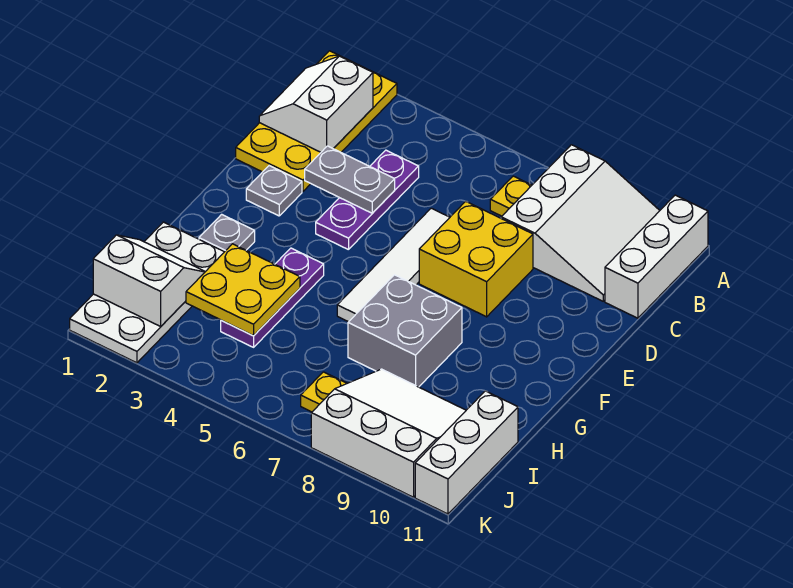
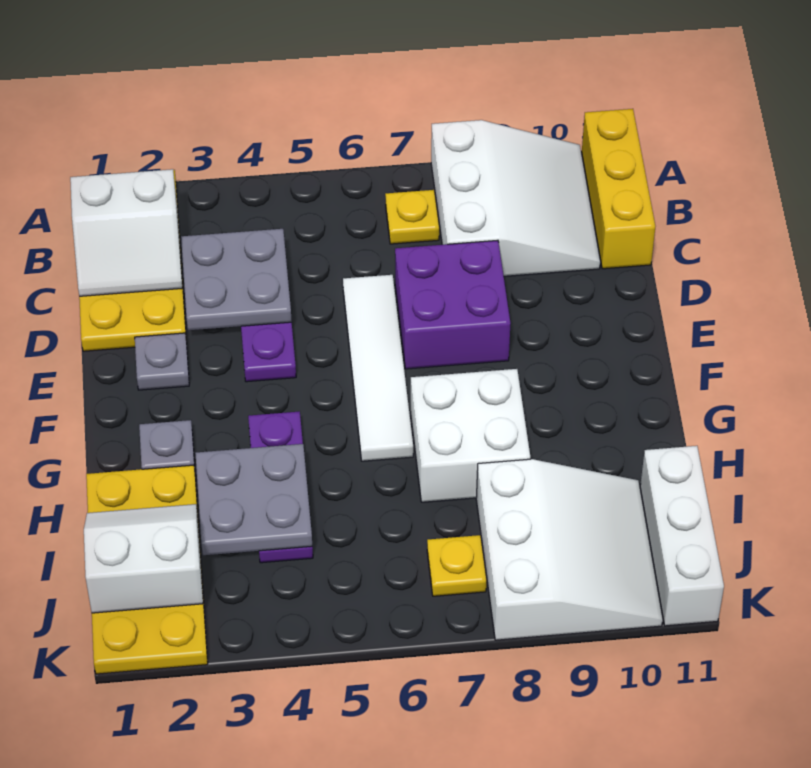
white 1x3 brick [605,195,708,318] -> yellow 1x3 brick [582,109,655,269]
white 2x2 slope [259,56,373,152] -> white 2x2 slope turned to [70,169,182,296]
grey 1x2 plate [305,146,395,213] -> grey 2x2 plate [181,229,292,330]
yellow 2x2 brick [419,201,533,317] -> purple 2x2 brick [395,240,511,369]
grey 2x2 brick [348,275,462,387] -> white 2x2 brick [411,369,530,502]
white 2x4 plate [70,222,224,363] -> yellow 2x4 plate [86,465,208,674]
yellow 2x2 plate [186,244,300,336] -> grey 2x2 plate [195,444,312,555]
white 3x3 slope [311,369,466,497] -> white 3x3 slope turned to [476,459,663,640]

